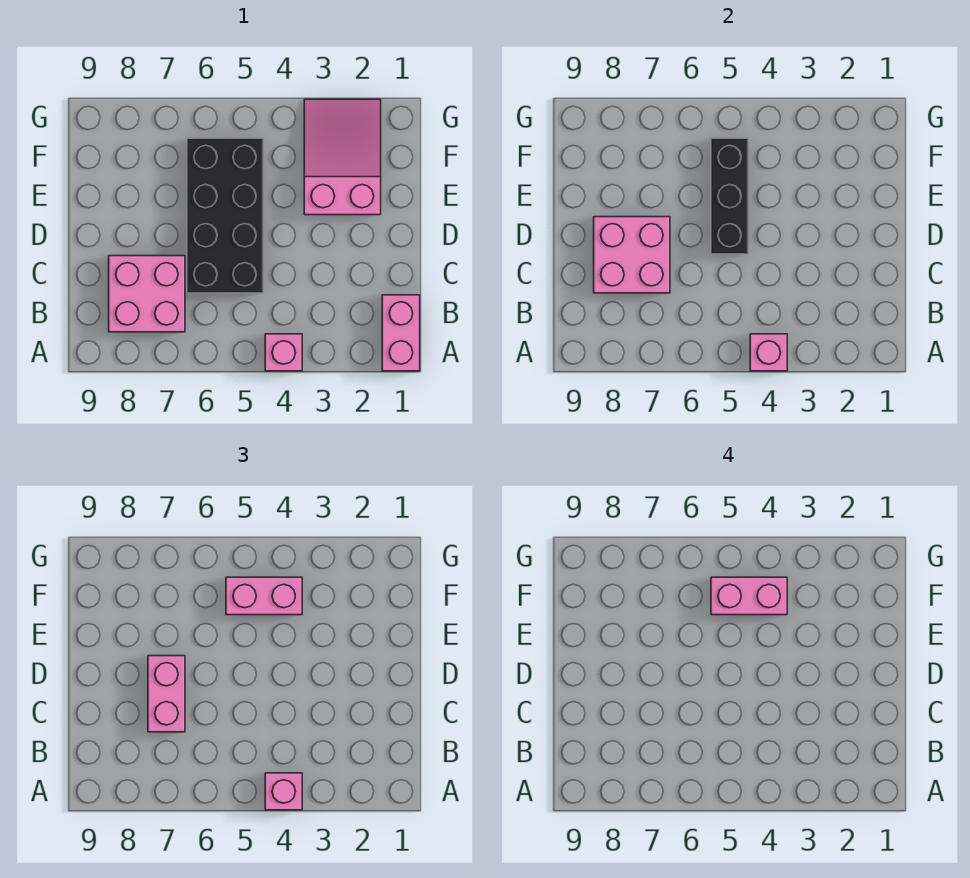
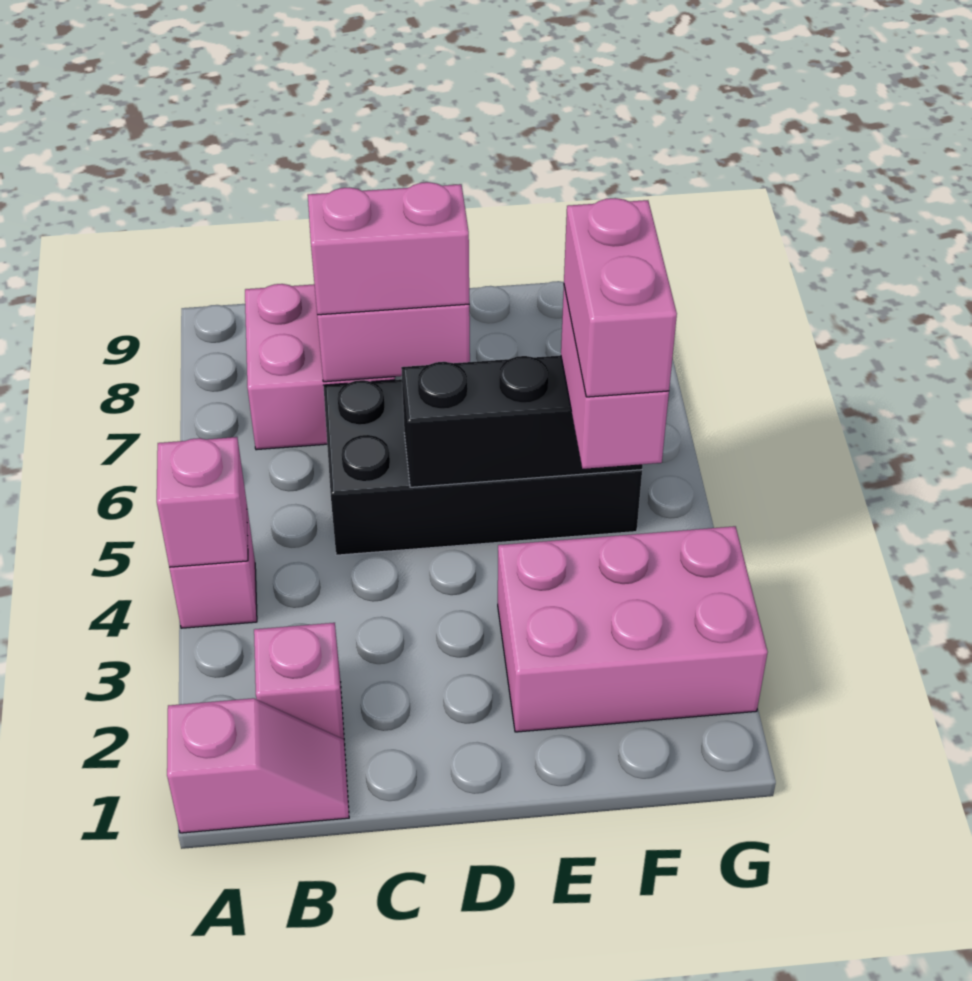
pink 1x2 brick [382,295,420,371] -> pink 1x2 slope [167,698,349,833]
pink 1x1 brick [265,773,302,810] -> pink 1x1 brick moved to [254,623,345,746]
pink 2x3 slope [304,99,381,215] -> pink 2x3 brick [498,526,768,732]

